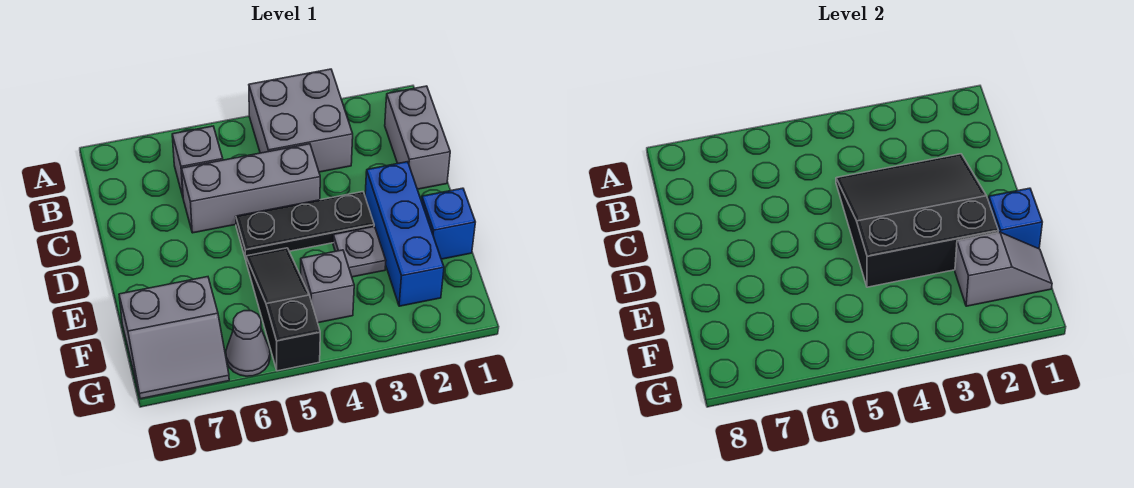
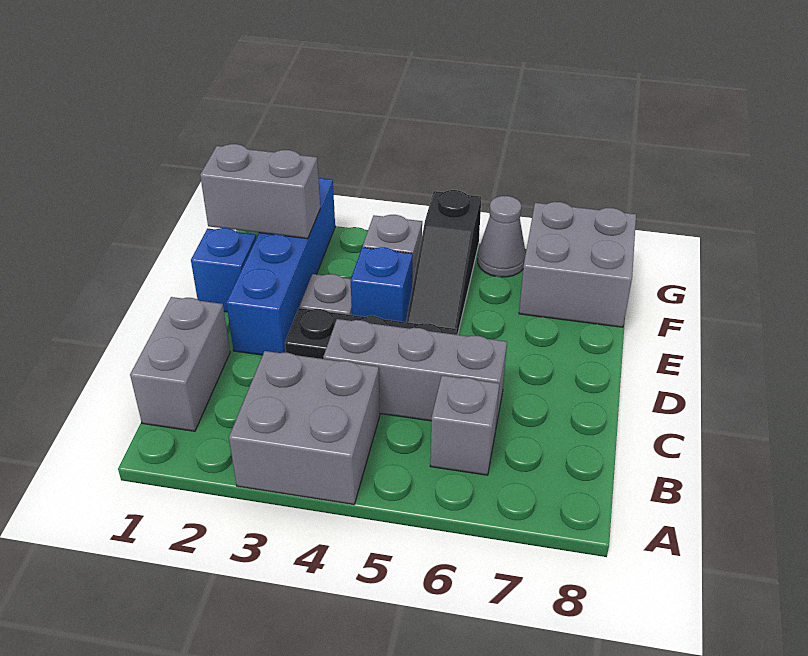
black 3x3 slope [836,154,998,287] -> none
blue 1x3 brick [365,162,444,306] -> blue 1x4 brick [226,178,335,355]
blue 1x1 brick [989,188,1042,249] -> blue 1x1 brick moved to [351,247,413,322]
grey 1x2 slope [955,232,1052,306] -> grey 1x2 brick [200,144,320,239]
grey 2x2 slope [119,277,229,399] -> grey 2x2 brick [519,202,636,327]

